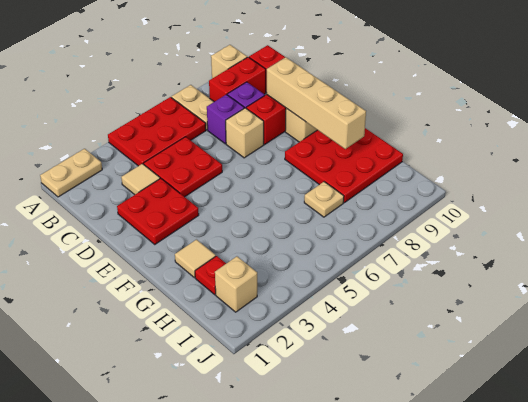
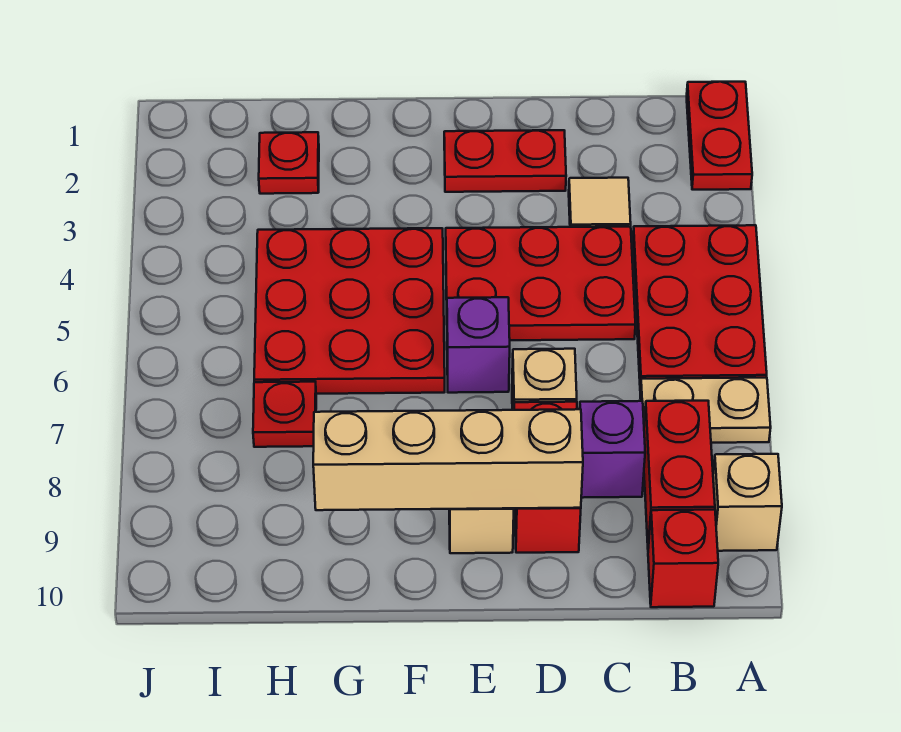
tan 1x2 plate [40,149,102,197] -> red 1x2 plate [687,82,752,190]
red 2x2 plate [144,137,222,197] -> red 2x3 plate [446,227,635,340]
purple 1x1 brick [207,94,244,144] -> purple 1x1 brick moved to [447,297,510,393]
red 2x2 plate [117,178,199,244] -> red 1x2 plate [444,130,566,192]
red 3x3 plate [285,128,403,203] -> red 3x3 plate moved to [254,228,445,394]
tan 1x1 tile [175,240,216,277] -> none
tan 1x1 plate [304,182,344,217] -> red 1x1 plate [253,382,316,447]
tan 1x1 brick [215,256,257,312] -> none

